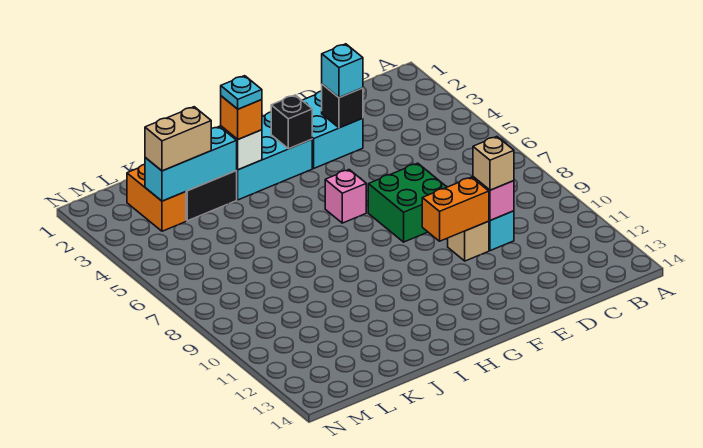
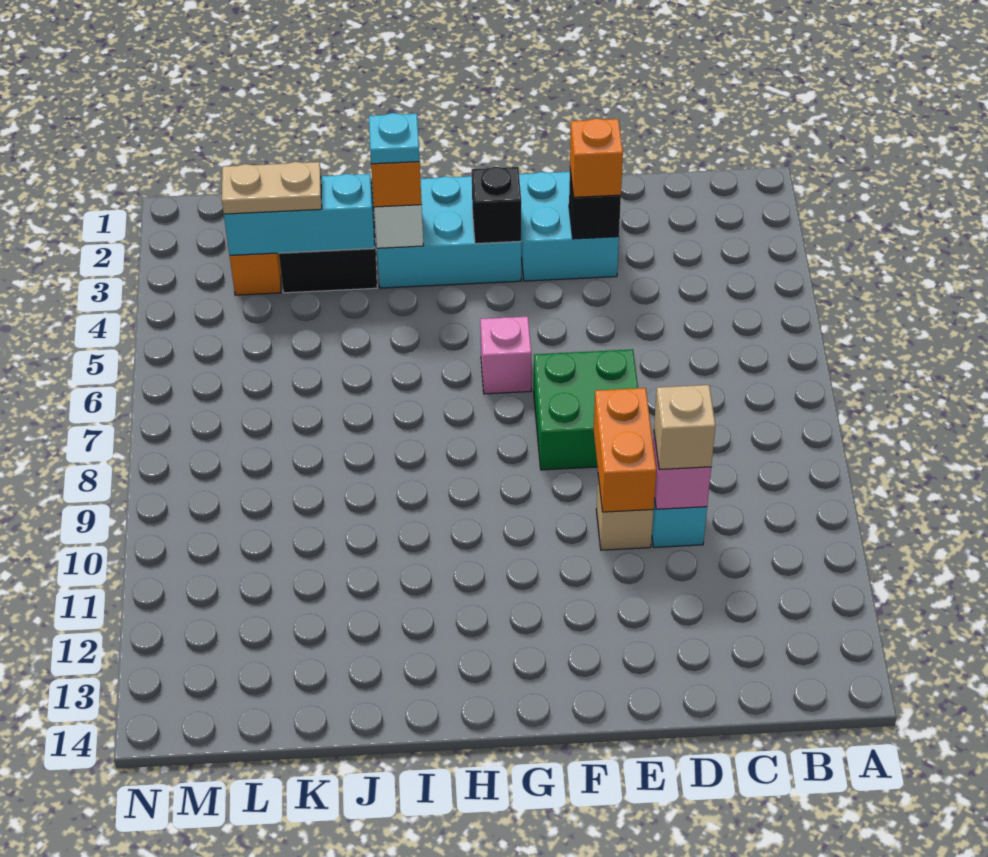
cyan 1x1 brick [322,44,363,98] -> orange 1x1 brick [570,118,623,197]
orange 1x2 brick [422,177,489,241] -> orange 1x2 brick turned to [594,388,656,512]
tan 1x2 brick [145,107,211,171] -> tan 1x2 plate [222,162,322,214]

